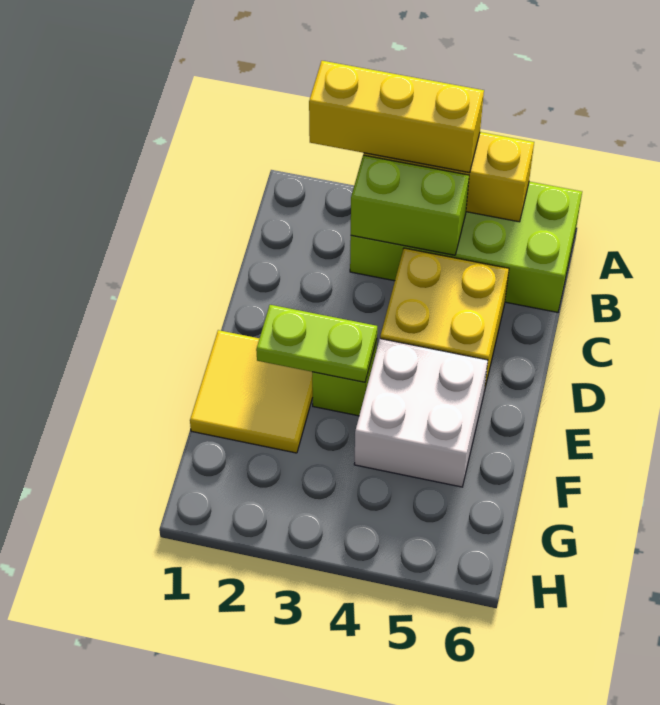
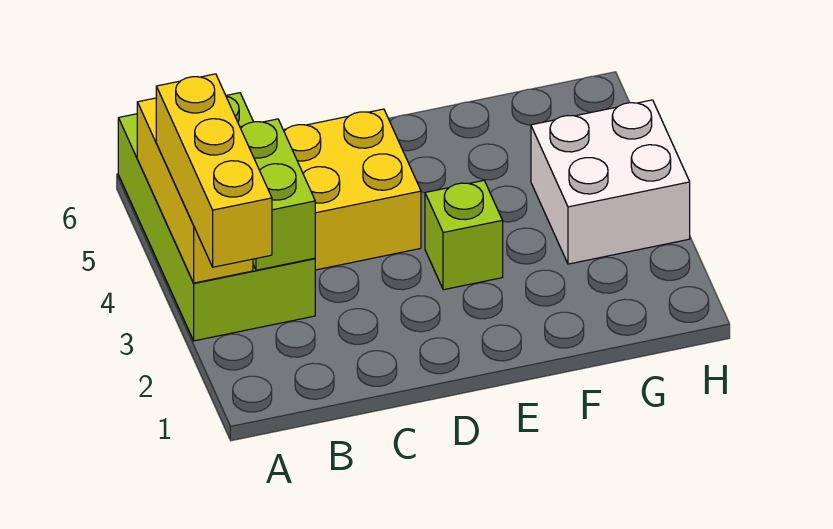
yellow 2x2 tile [190,330,313,453] -> none
lime 1x2 plate [256,305,377,382] -> none
white 2x2 brick [354,339,488,487] -> white 2x2 brick moved to [531,100,690,264]

